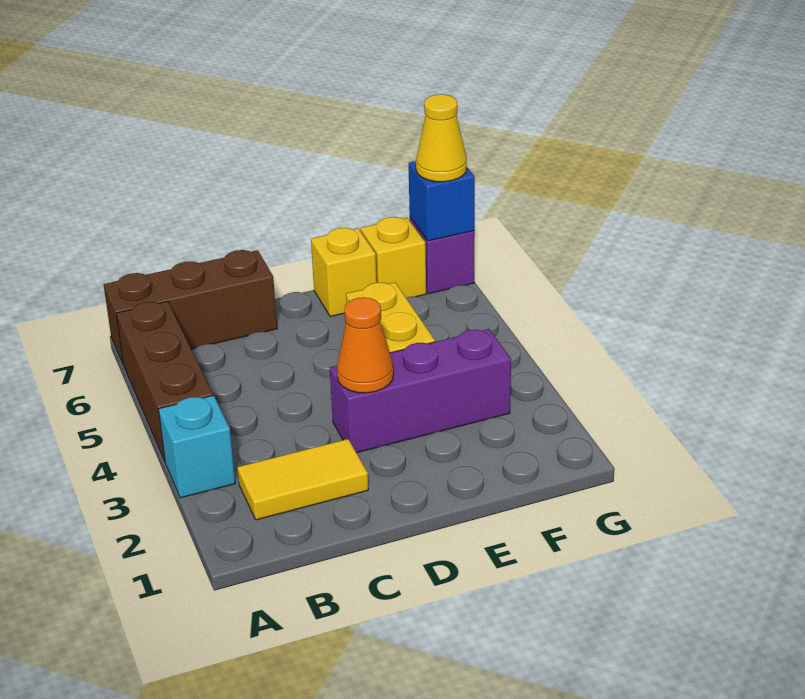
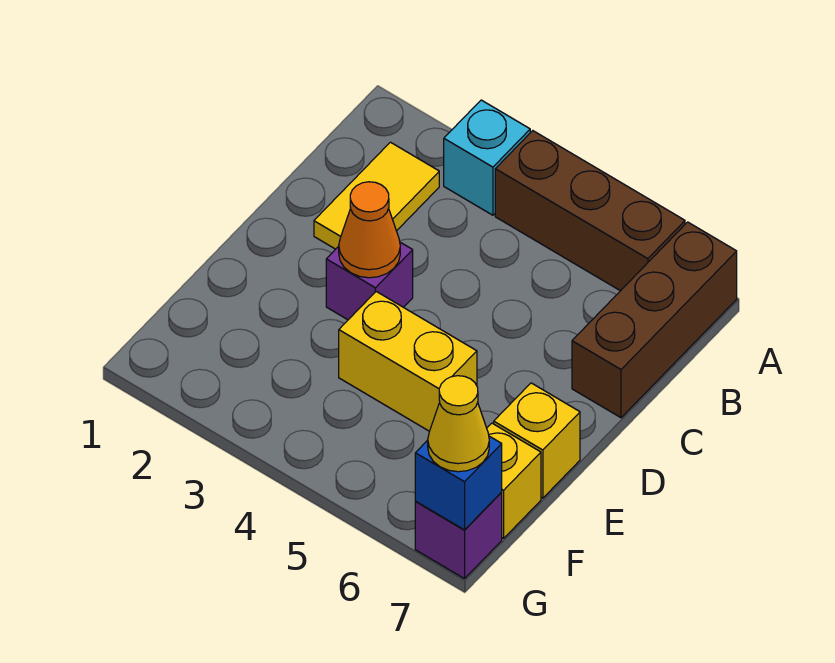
purple 1x3 brick [330,329,511,453] -> purple 1x1 brick [326,242,413,320]

